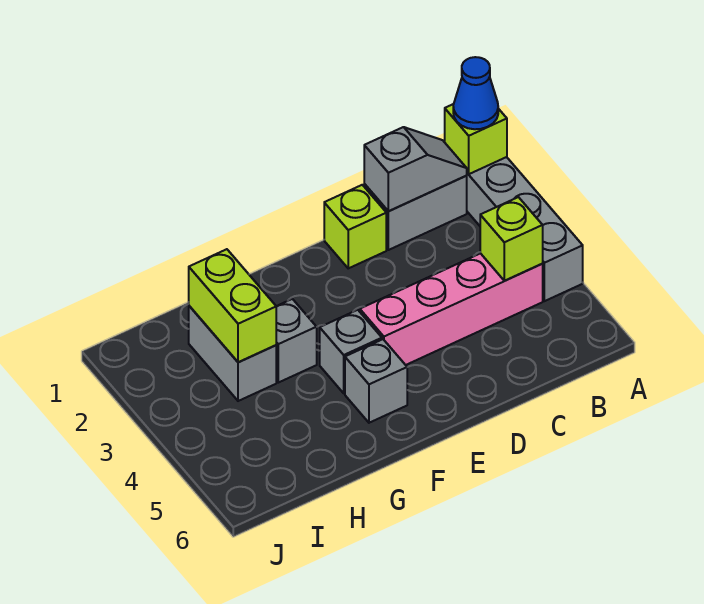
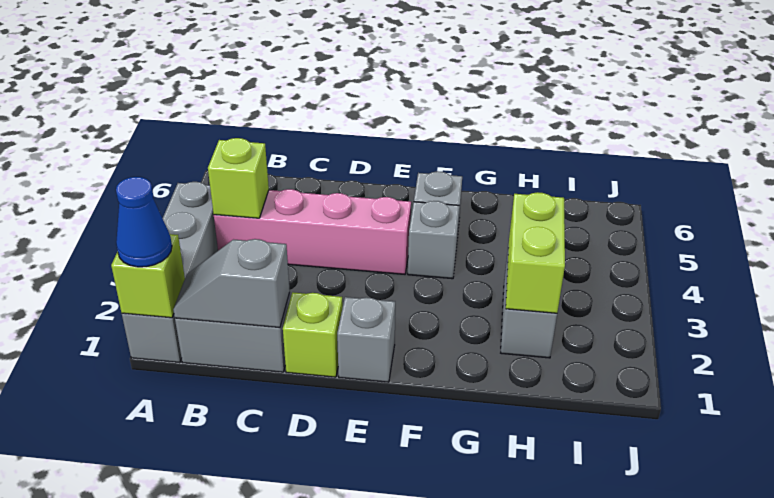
grey 1x1 brick [276,299,317,383] -> grey 1x1 brick moved to [337,297,395,382]

